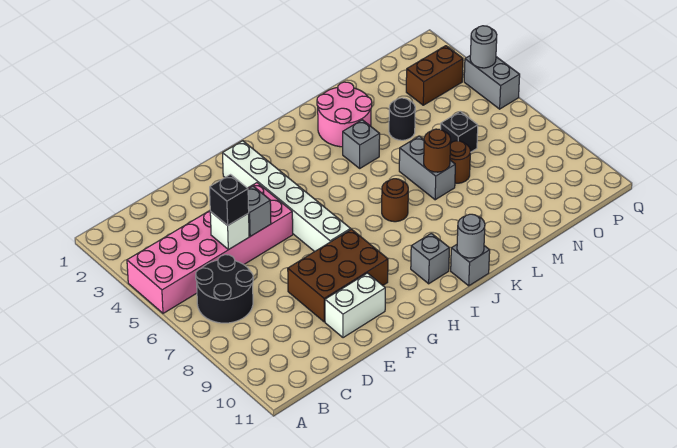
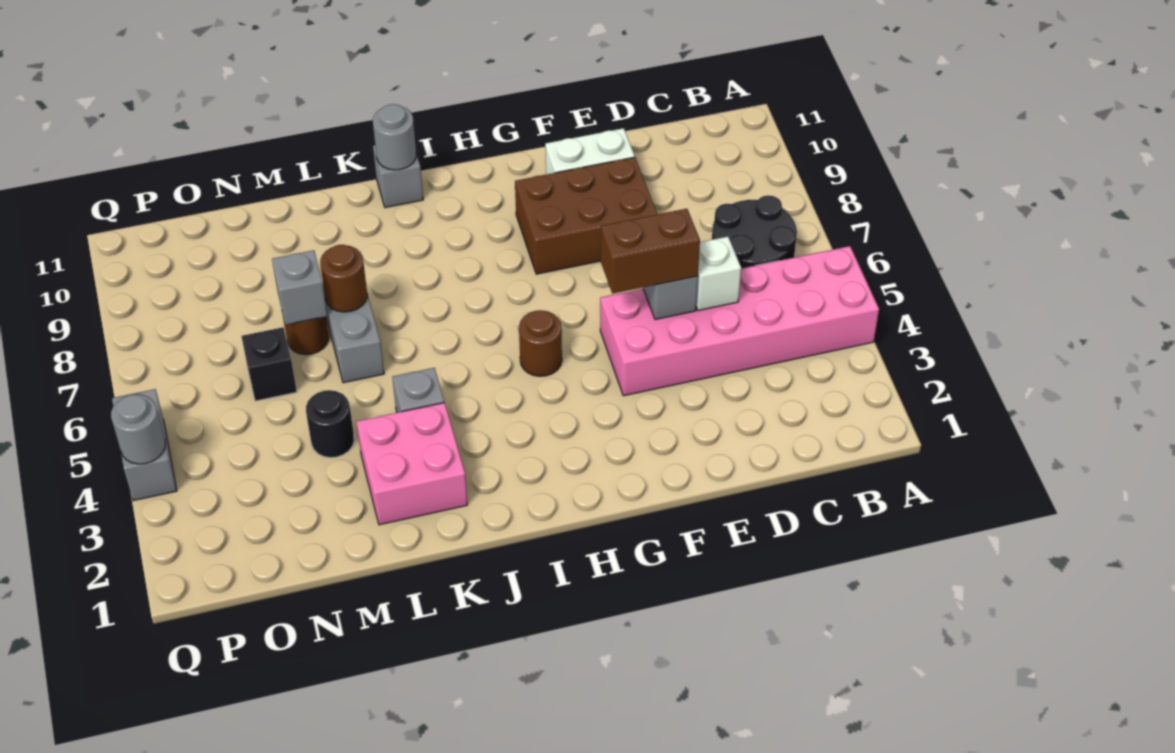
black 1x1 brick [210,175,249,225] -> none
white 1x6 brick [223,141,351,252] -> none
grey 1x1 brick [411,233,449,284] -> grey 1x1 brick moved to [272,250,327,325]
brown 1x1 round brick [382,179,408,222] -> brown 1x1 round brick moved to [519,310,562,376]
pink 2x2 round brick [317,82,372,147] -> pink 2x2 brick [356,403,467,525]
brown 1x2 brick [406,46,463,105] -> brown 1x2 brick moved to [601,209,700,294]

